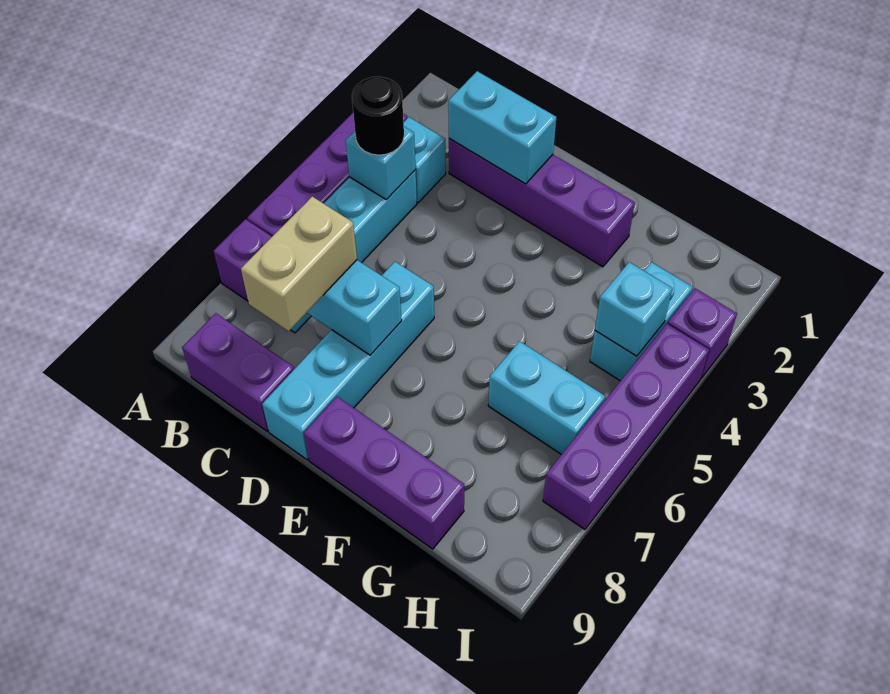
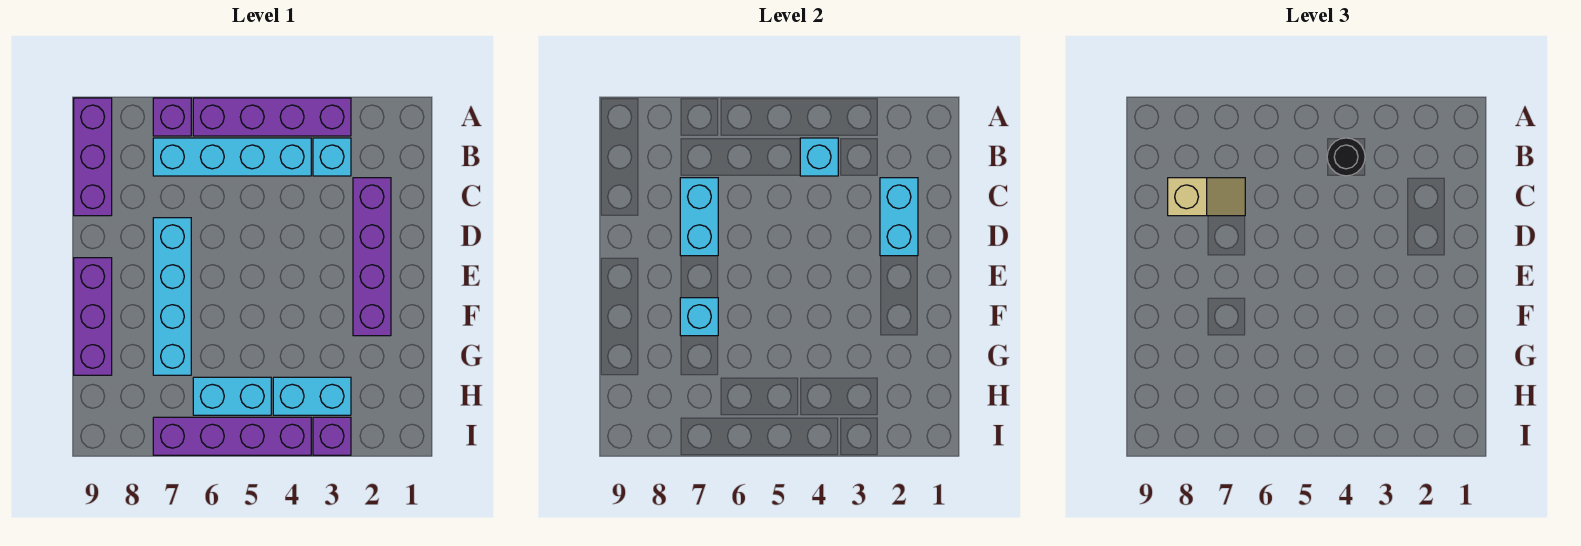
purple 1x2 brick [182,313,294,431] -> purple 1x3 brick [74,98,112,216]
tan 1x2 brick [241,196,357,331] -> tan 1x2 slope [1168,178,1245,216]
cyan 1x4 brick [262,262,434,460] -> cyan 1x4 brick turned to [153,218,191,375]
cyan 1x2 brick [488,341,605,455] -> cyan 1x2 brick turned to [193,377,271,415]
cyan 1x1 brick [595,262,672,356] -> cyan 1x1 brick moved to [680,298,718,336]

